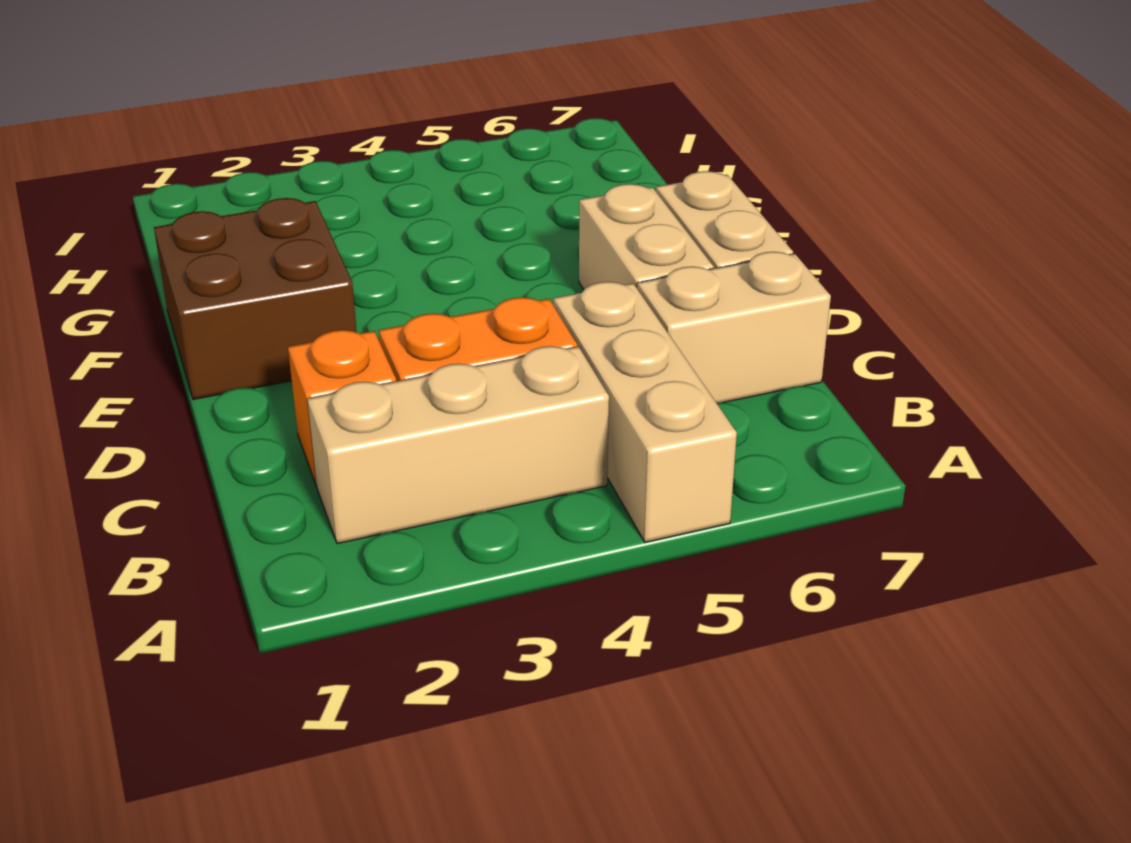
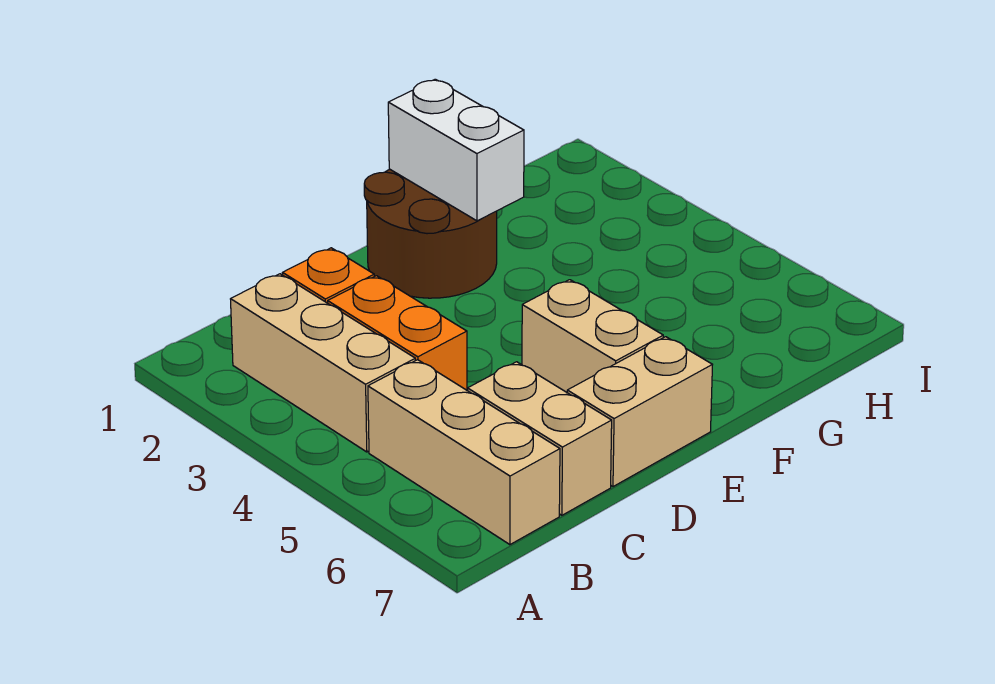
tan 1x3 brick [553,282,737,542] -> tan 1x3 brick turned to [368,360,560,545]
tan 1x2 brick [579,184,714,289] -> tan 1x2 brick turned to [522,280,663,392]
brown 2x2 brick [154,198,357,399] -> brown 2x2 round brick [364,170,497,298]
none -> white 1x2 brick [388,79,524,221]

